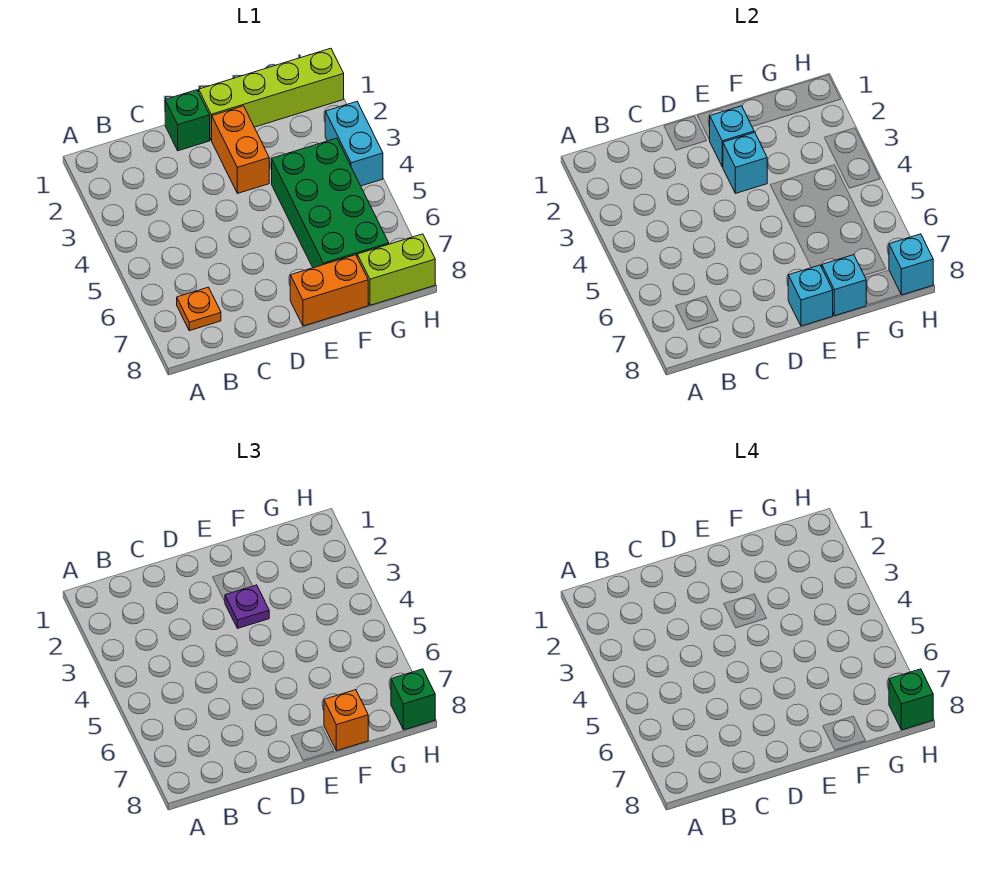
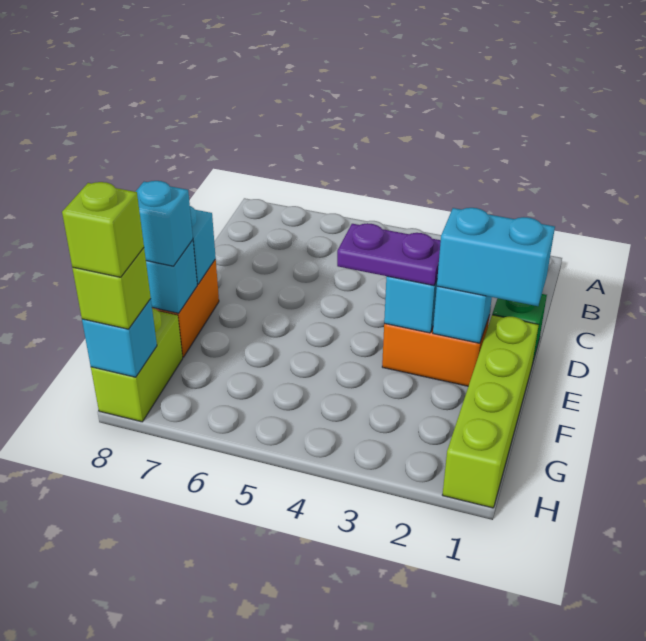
orange 1x1 plate [177,287,221,331] -> none
purple 1x1 plate [225,585,269,628] -> purple 1x2 plate [337,223,441,286]
green 2x4 brick [272,138,389,268] -> none
orange 1x1 brick [324,690,368,751] -> cyan 1x1 brick [136,181,193,266]
cyan 1x2 brick [325,102,383,186] -> cyan 1x2 brick moved to [437,208,555,306]
green 1x1 brick [391,669,435,730] -> lime 1x1 brick [72,248,151,329]
green 1x1 brick [889,669,933,730] -> lime 1x1 brick [62,182,144,277]

